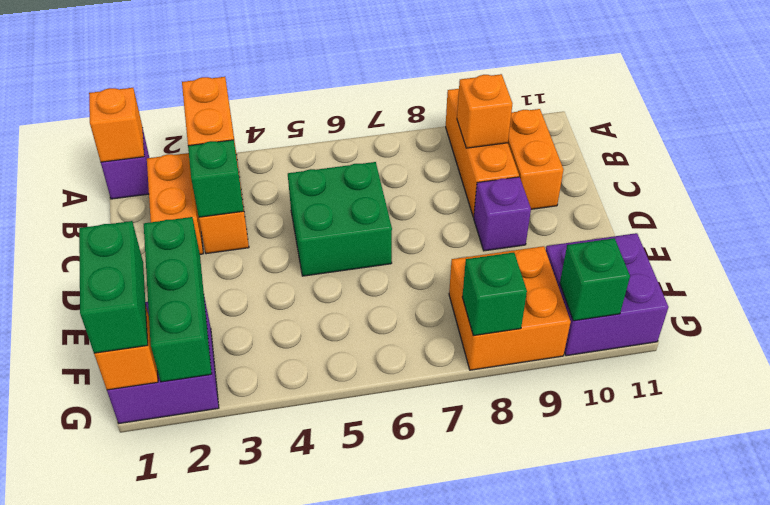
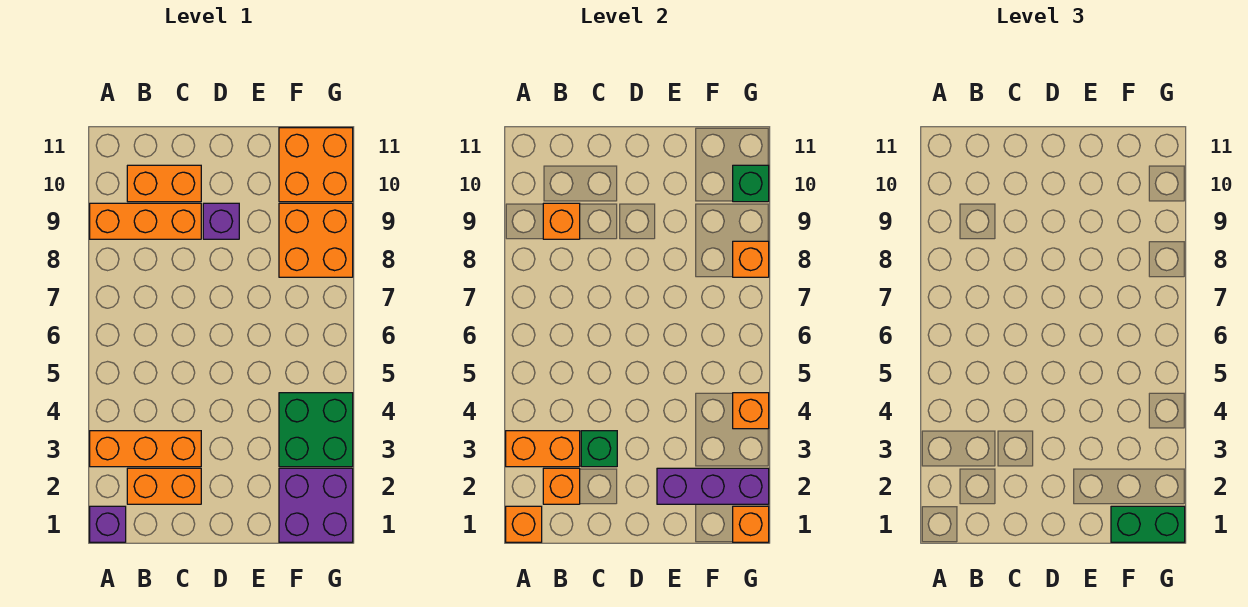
none -> orange 1x1 brick [543,468,580,504]
green 2x2 brick [288,162,392,276] -> green 2x2 brick moved to [279,393,353,467]
green 1x3 brick [144,217,212,382] -> purple 1x3 brick [657,468,769,504]
purple 2x2 brick [546,233,668,356] -> orange 2x2 brick [279,128,353,202]
none -> orange 1x1 brick [733,393,769,429]
green 1x1 brick [462,252,527,336] -> orange 1x1 brick [733,241,769,277]

